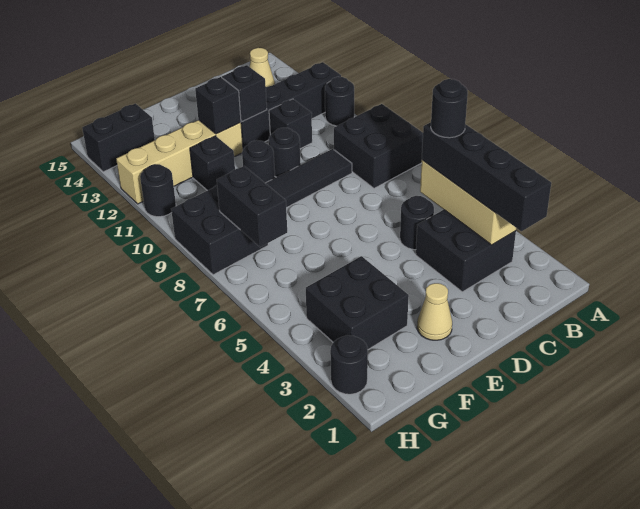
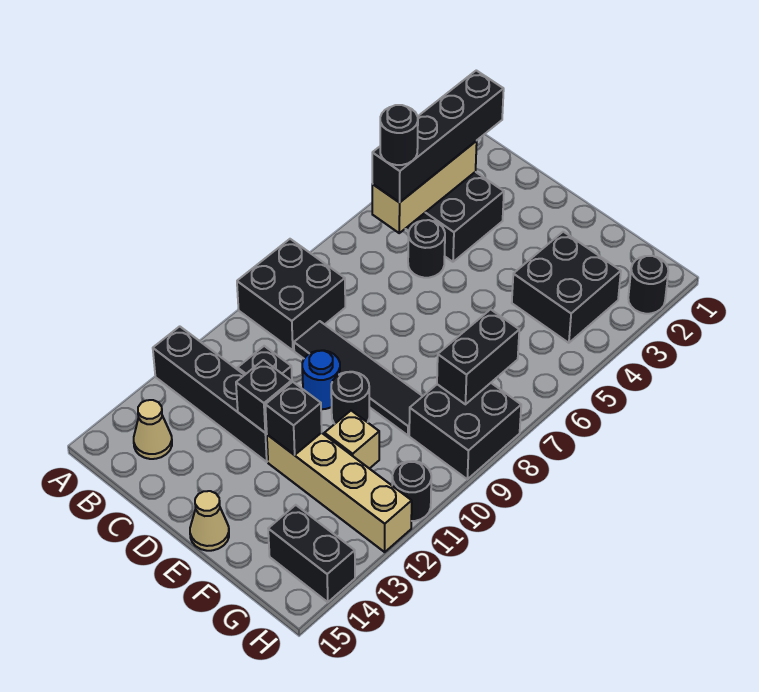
black 1x1 round brick [325,77,354,126] -> none
black 1x1 round brick [269,128,301,177] -> blue 1x1 round brick [302,350,340,409]
tan 1x1 cone [417,283,452,340] -> tan 1x1 cone moved to [190,491,229,551]
black 1x1 brick [190,136,235,191] -> tan 1x1 brick [324,411,379,469]

